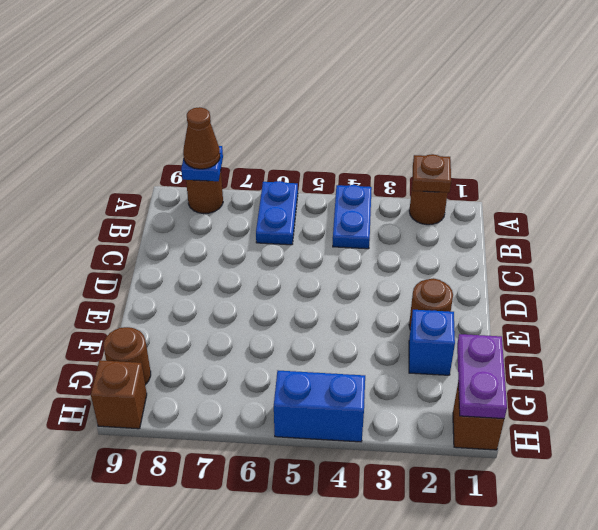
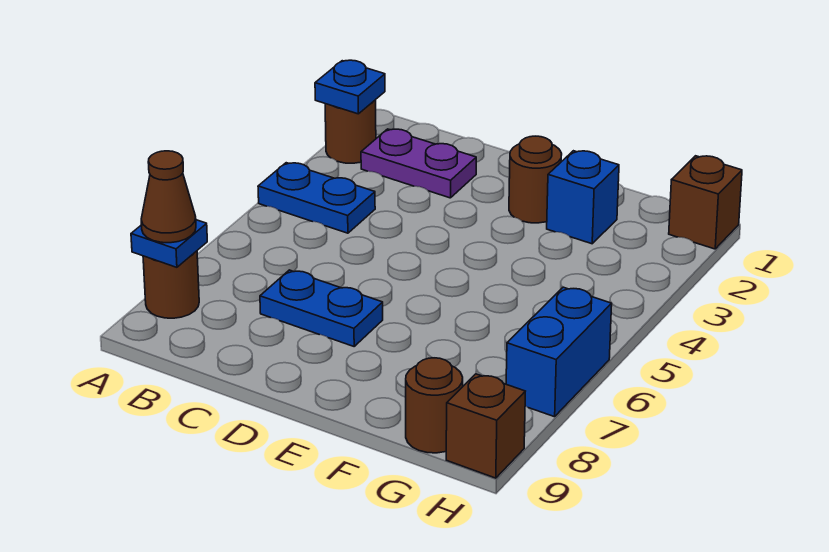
brown 1x1 plate [413,154,451,193] -> blue 1x1 plate [315,60,385,114]
blue 1x2 plate [256,181,298,245] -> blue 1x2 plate moved to [260,270,383,346]
purple 1x2 plate [457,334,507,419] -> purple 1x2 plate moved to [361,129,476,198]
blue 1x2 brick [274,371,365,442] -> blue 1x2 brick moved to [506,287,612,417]

